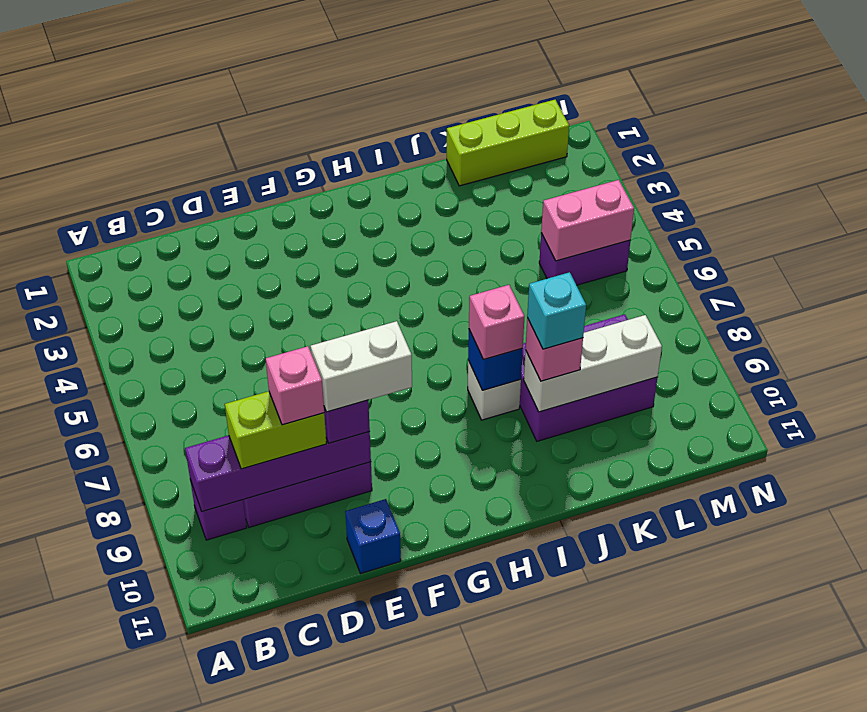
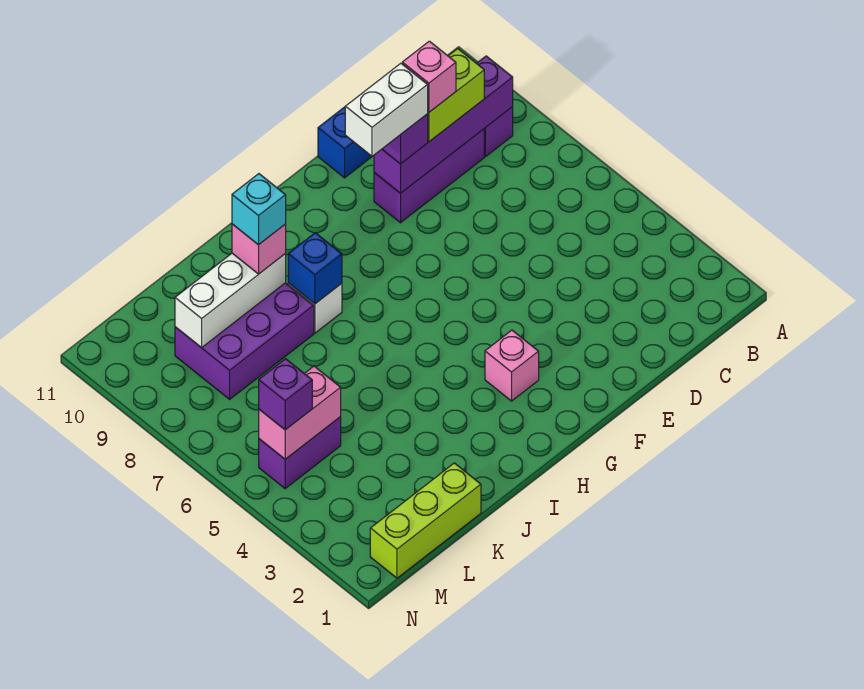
pink 1x1 brick [469,285,524,360] -> pink 1x1 brick moved to [485,330,539,401]
none -> purple 1x1 brick [259,359,312,430]

